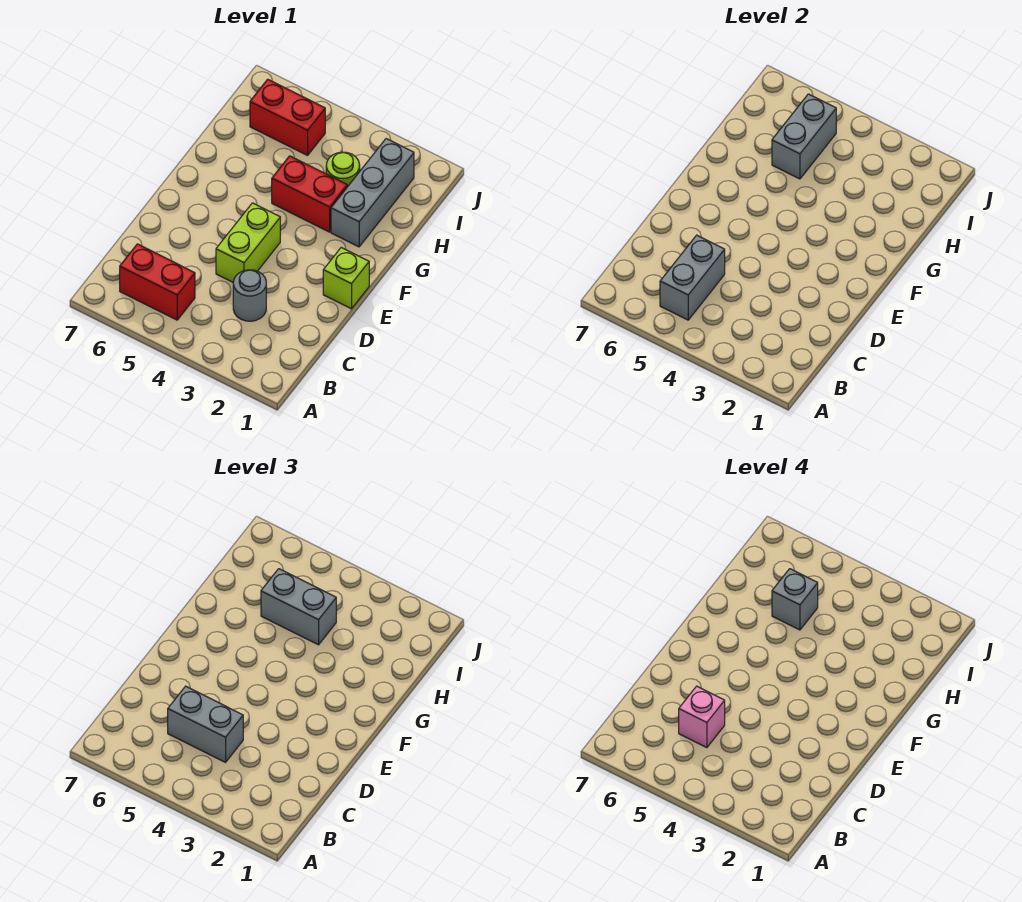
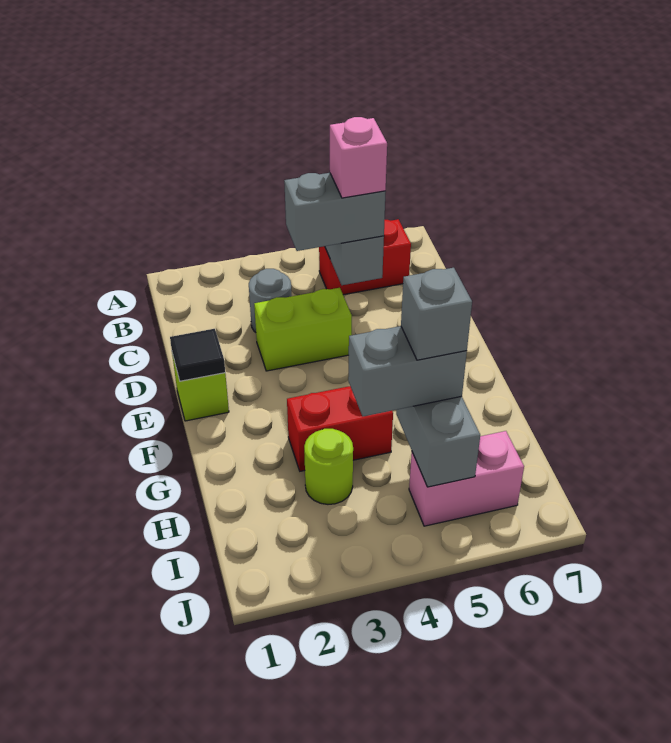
lime 1x2 brick [216,203,280,282] -> lime 1x2 brick turned to [254,288,352,371]
none -> black 1x1 tile [170,329,225,381]
grey 1x3 brick [331,139,414,247] -> none
red 1x2 brick [250,79,325,155] -> pink 1x2 brick [409,431,524,526]

